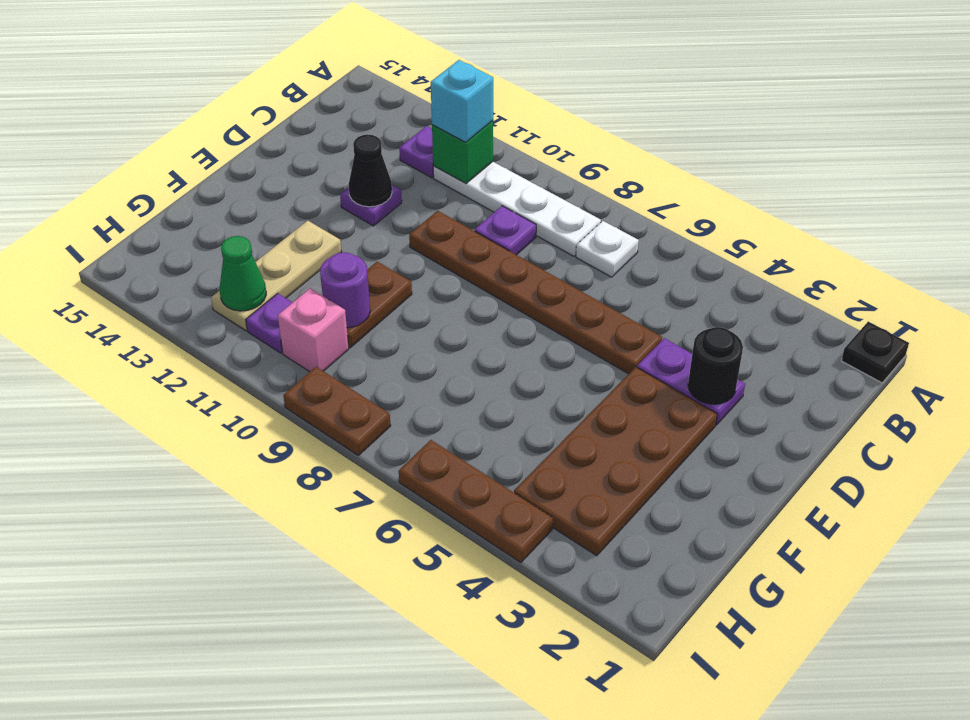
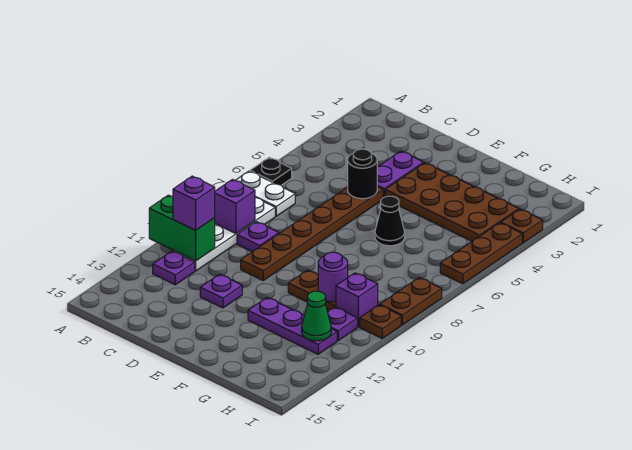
black 1x1 plate [841,321,909,383] -> black 1x1 plate moved to [250,157,292,185]
white 1x1 plate [576,221,639,277] -> white 1x2 plate [235,171,295,216]
none -> purple 1x1 brick [215,180,255,233]
green 1x1 brick [432,121,493,183] -> green 1x2 brick [149,195,215,261]
cyan 1x1 brick [431,60,493,142] -> purple 1x1 brick [173,176,215,230]
black 1x1 round brick [688,327,743,404] -> black 1x1 round brick moved to [348,149,377,199]
black 1x1 cone [349,134,392,207] -> black 1x1 cone moved to [375,196,405,246]
tan 1x3 plate [211,221,341,331] -> purple 1x3 plate [248,298,337,354]
pink 1x1 brick [278,288,349,372] -> purple 1x1 brick [336,273,378,327]
none -> brown 1x1 plate [501,209,543,243]
none -> brown 1x1 plate [360,305,401,338]

